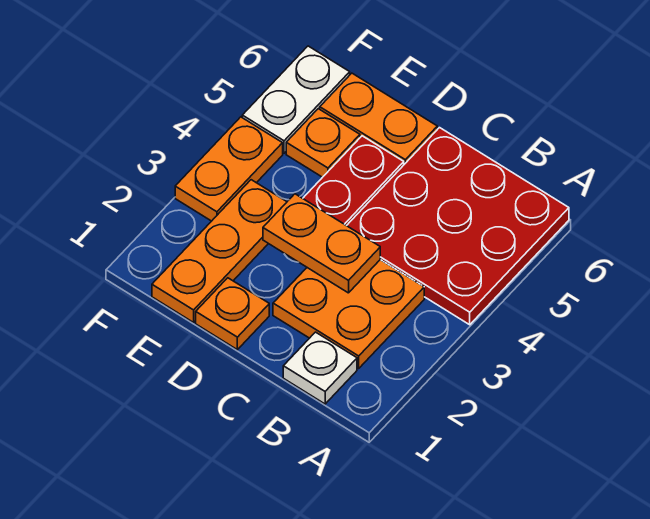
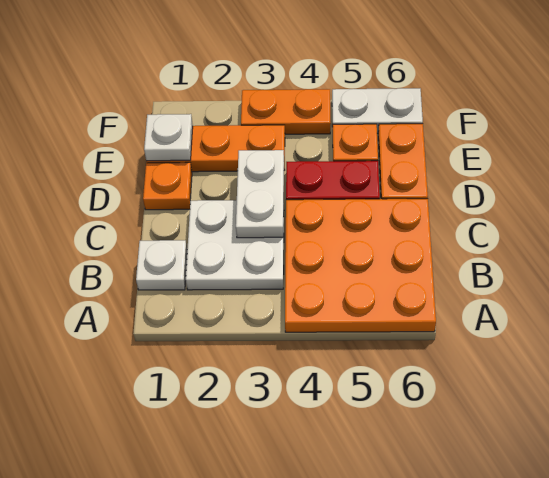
red 3x3 plate [347,128,569,325] -> orange 3x3 plate [285,199,436,332]
orange 2x2 plate [273,260,424,368] -> white 2x2 plate [186,200,284,290]
orange 1x2 plate [263,194,380,293] -> white 1x2 plate [236,150,284,238]
none -> white 1x1 plate [144,114,193,161]

